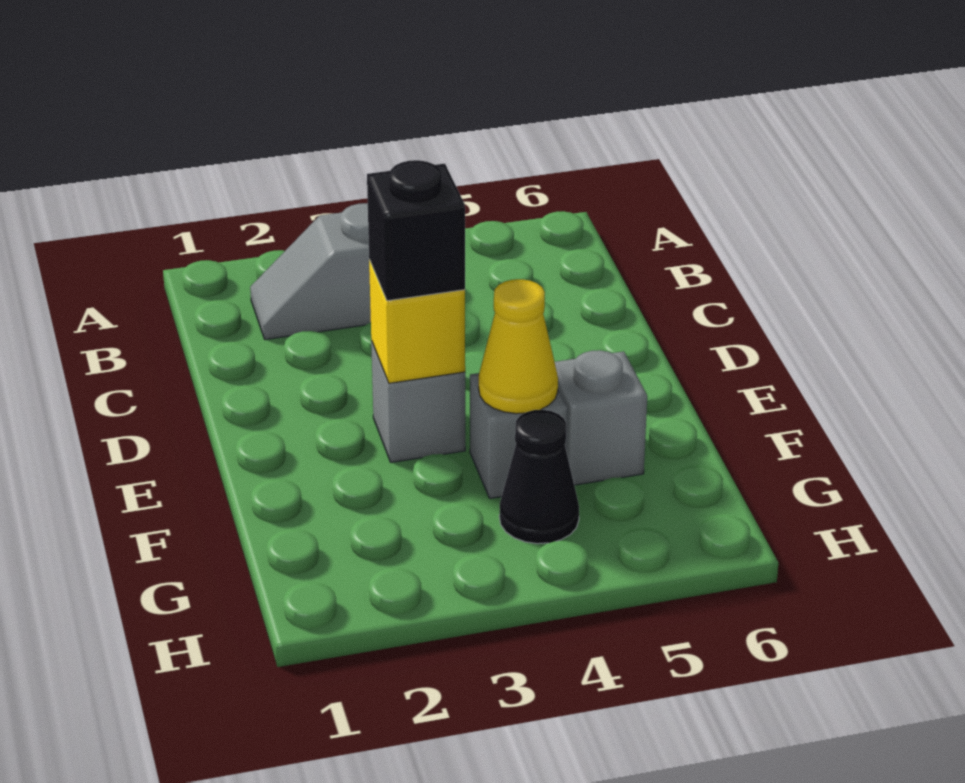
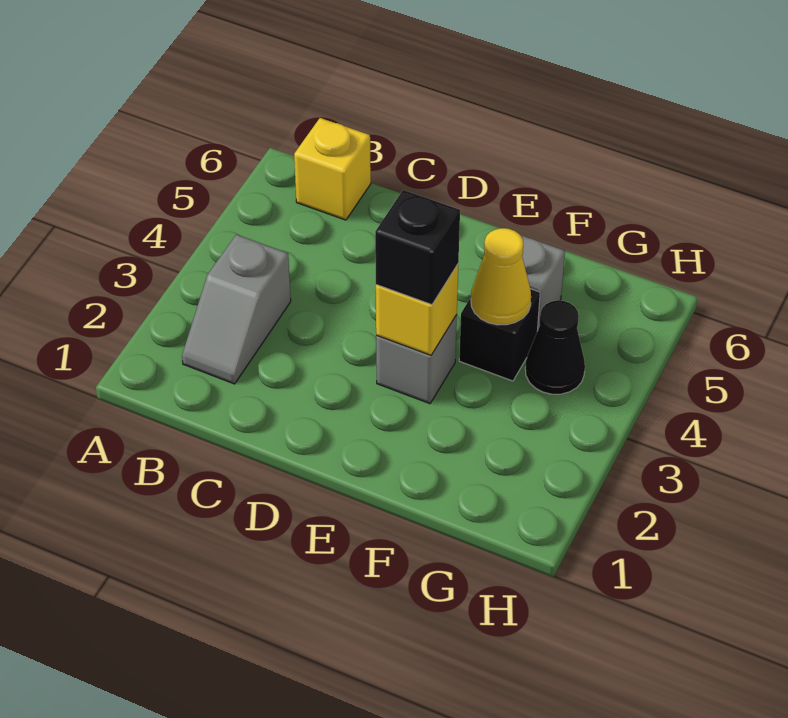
none -> yellow 1x1 brick [294,118,371,220]
grey 1x1 brick [470,373,567,498] -> black 1x1 brick [459,289,540,381]

